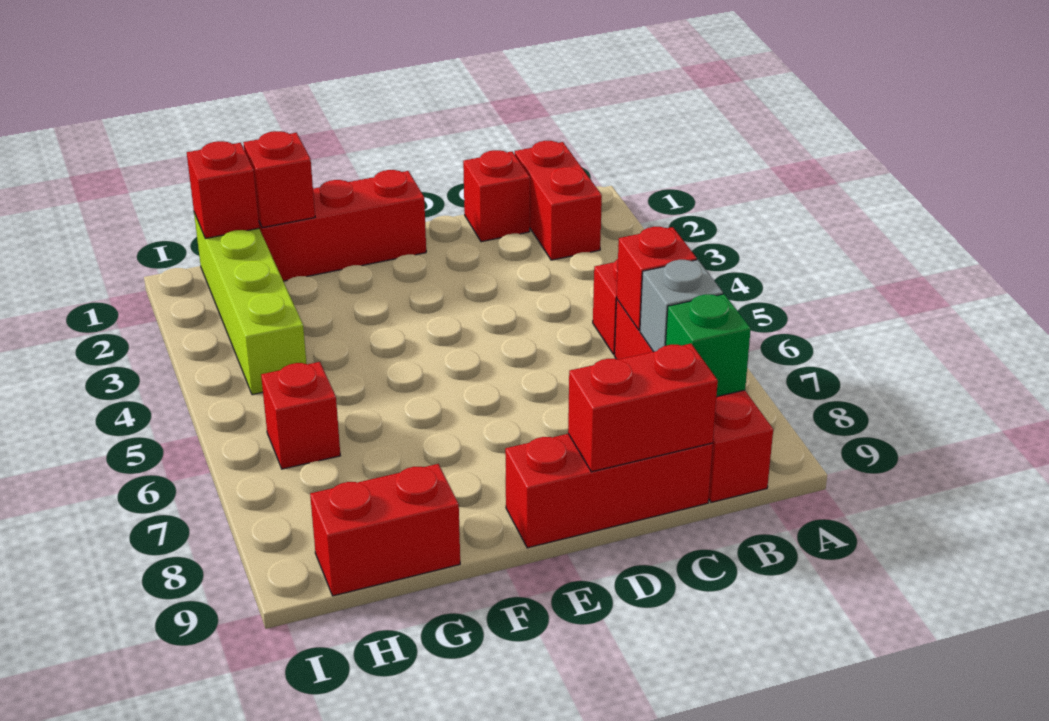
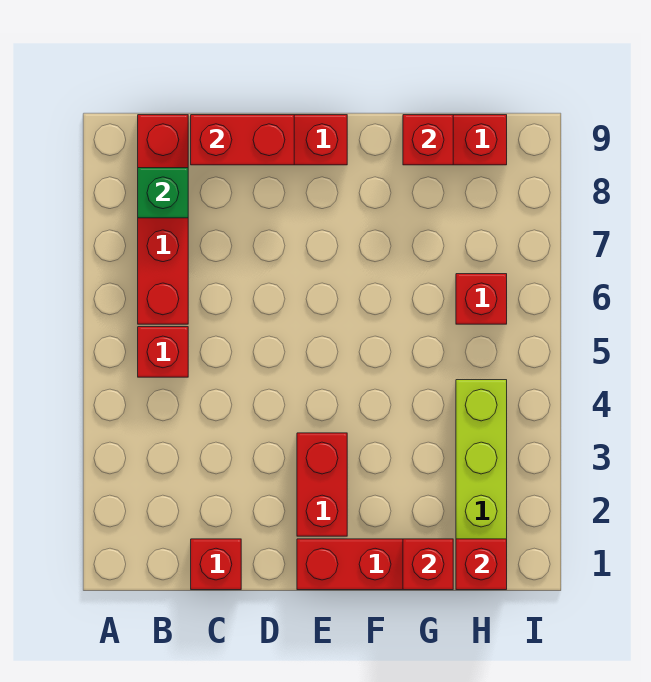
red 1x2 brick [515,141,602,260] -> red 1x2 brick moved to [297,433,347,536]
red 1x1 brick [617,227,697,330] -> red 1x1 brick moved to [403,115,453,165]
grey 1x1 brick [640,260,723,352] -> none

